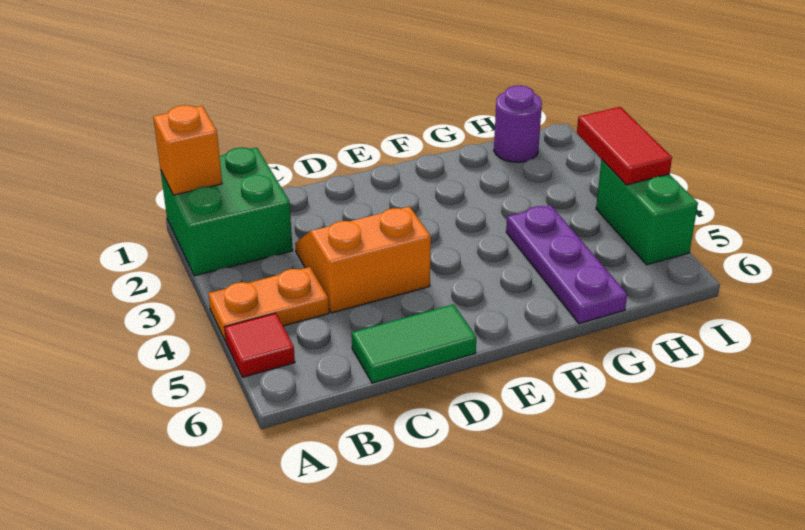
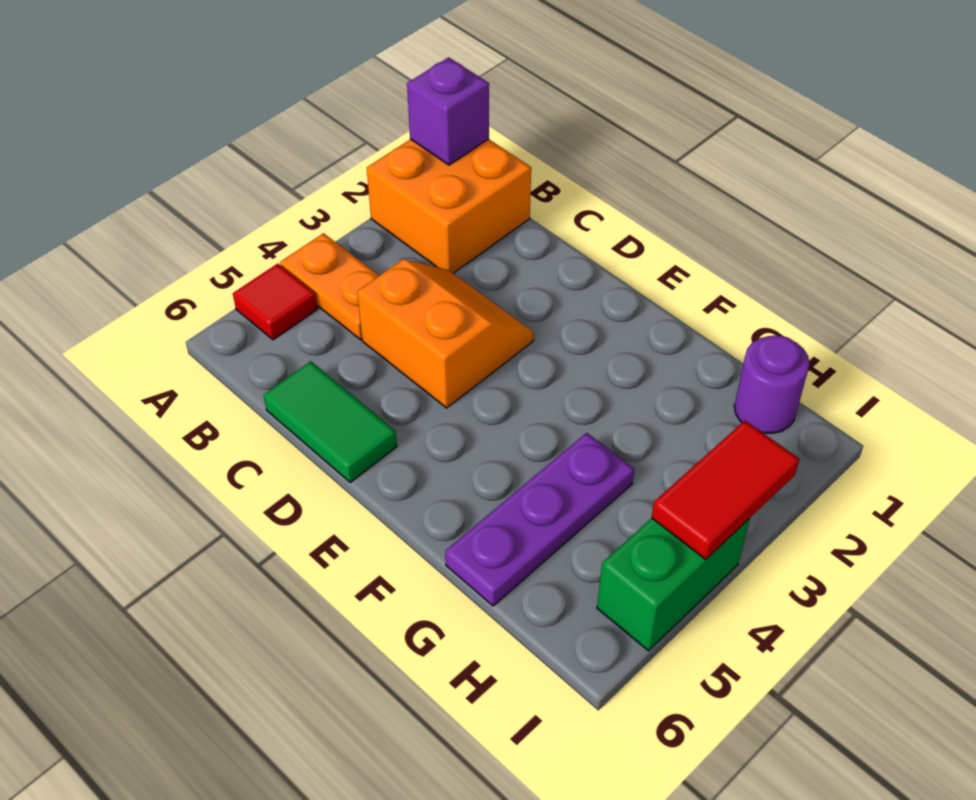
green 2x2 brick [161,148,293,276] -> orange 2x2 brick [367,139,531,273]
orange 1x1 brick [153,105,222,195] -> purple 1x1 brick [407,57,489,165]

